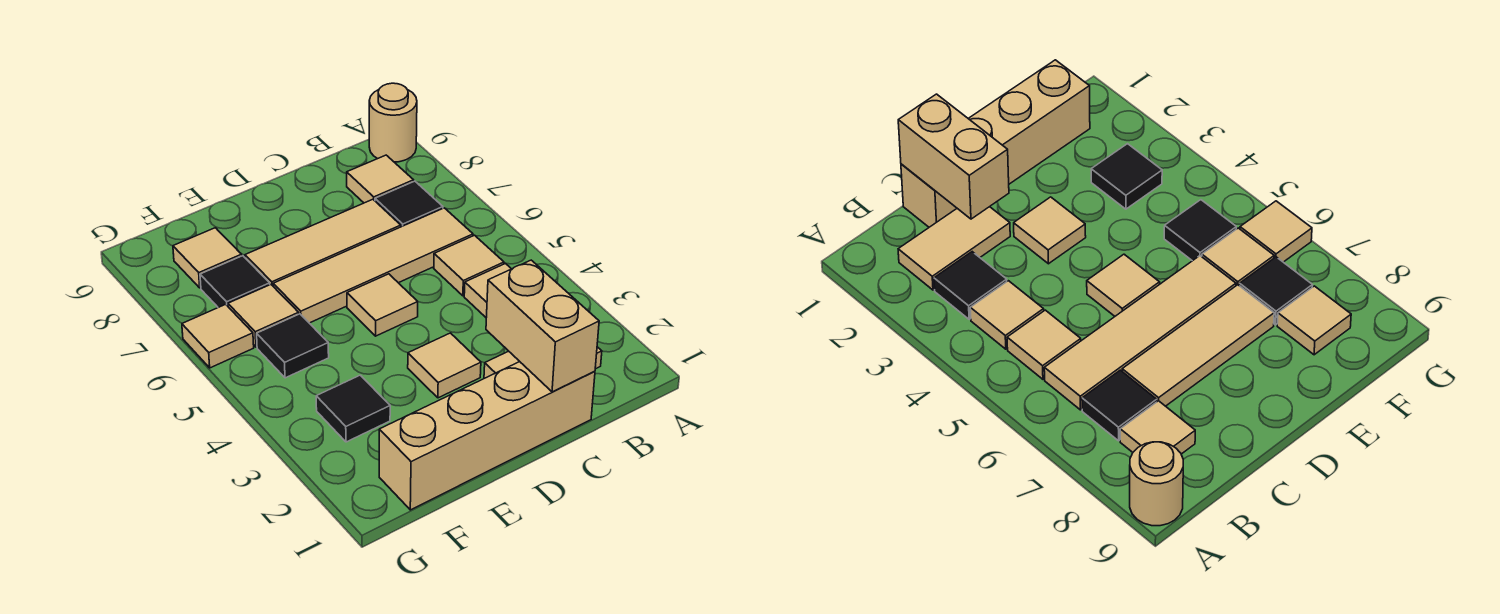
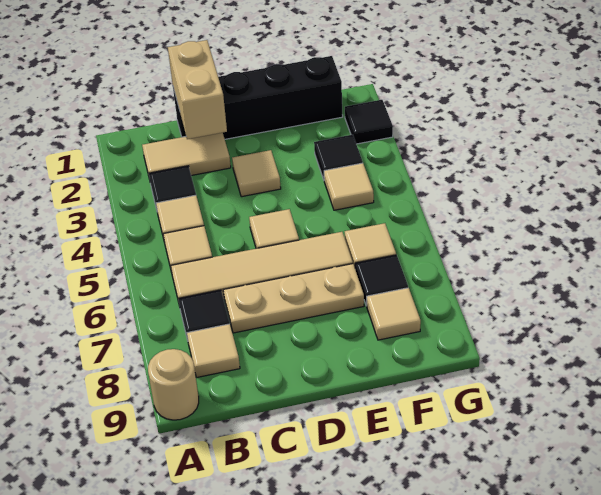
tan 1x4 brick [379,362,595,510] -> black 1x4 brick [173,56,343,139]
tan 1x3 tile [245,199,401,286] -> tan 1x3 plate [223,264,364,333]
black 1x1 tile [257,314,329,378] -> black 1x1 tile moved to [345,100,393,144]
tan 1x1 tile [182,304,254,368] -> tan 1x1 tile moved to [324,163,374,210]

